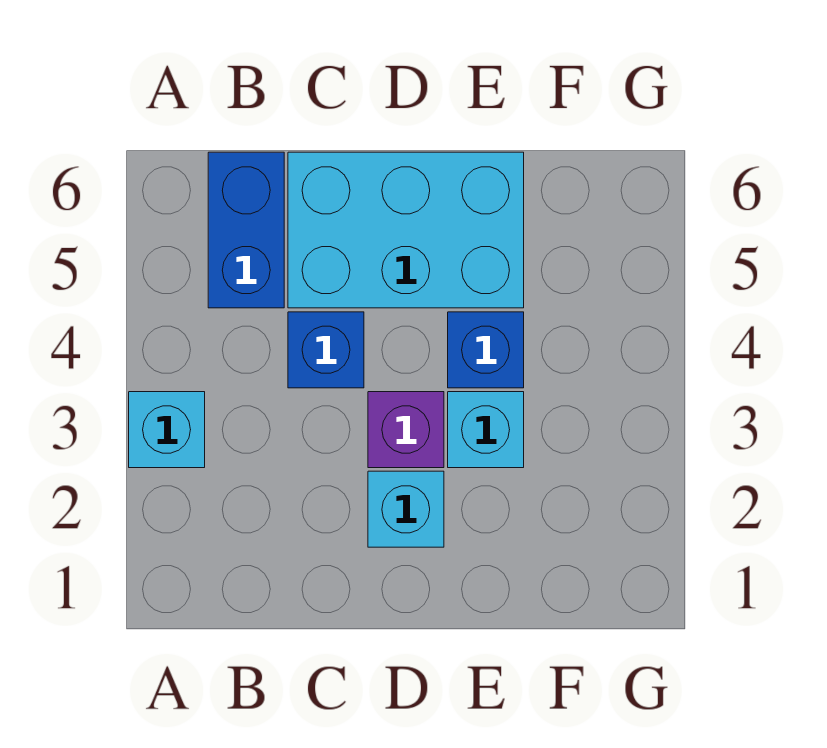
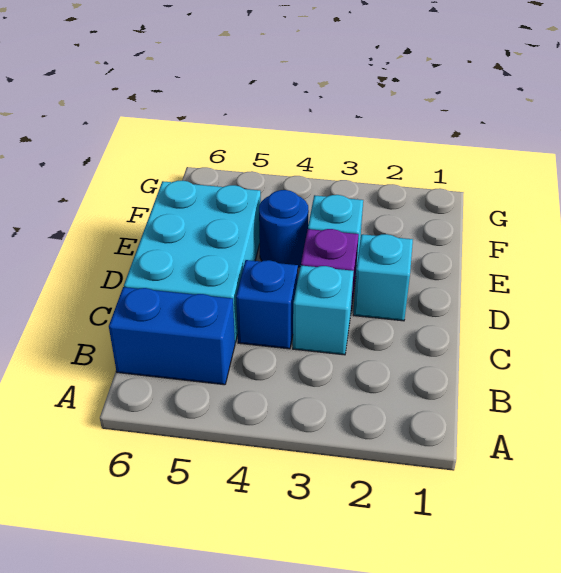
cyan 1x1 brick [129,392,205,468] -> cyan 1x1 brick moved to [293,266,354,355]
blue 1x1 brick [448,312,524,388] -> blue 1x1 round brick [259,190,309,267]

